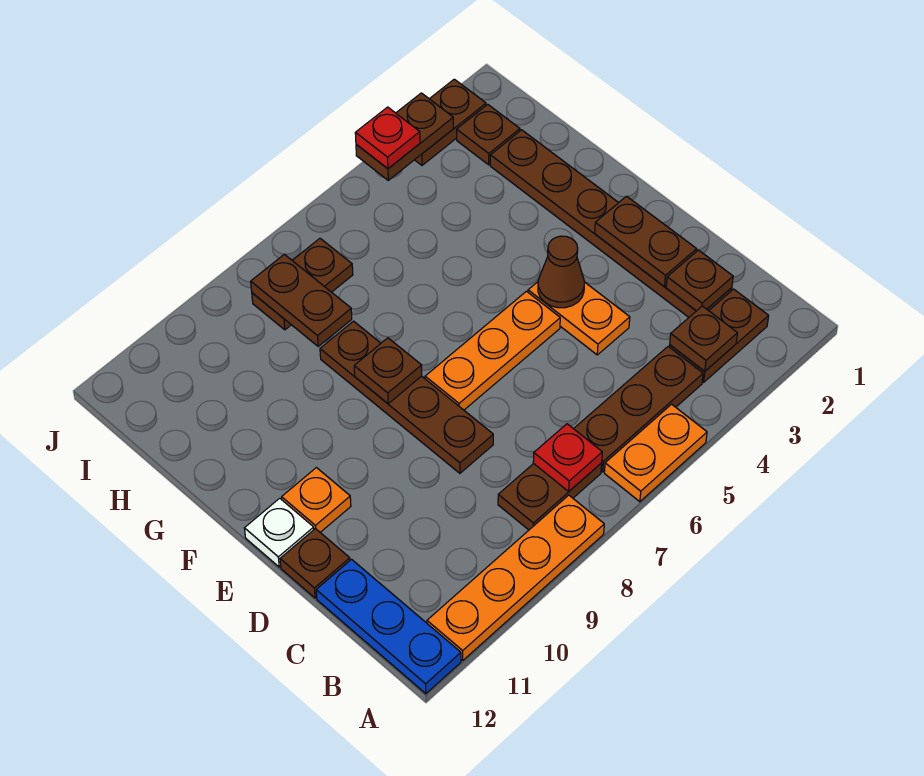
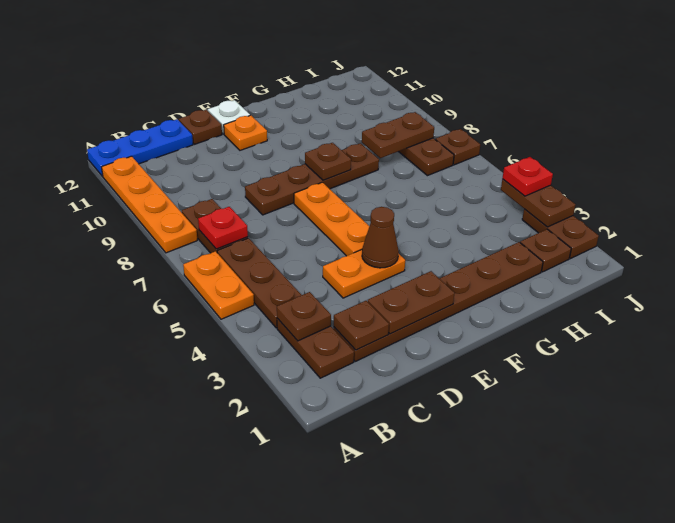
none -> brown 1x1 plate [436,129,480,165]

